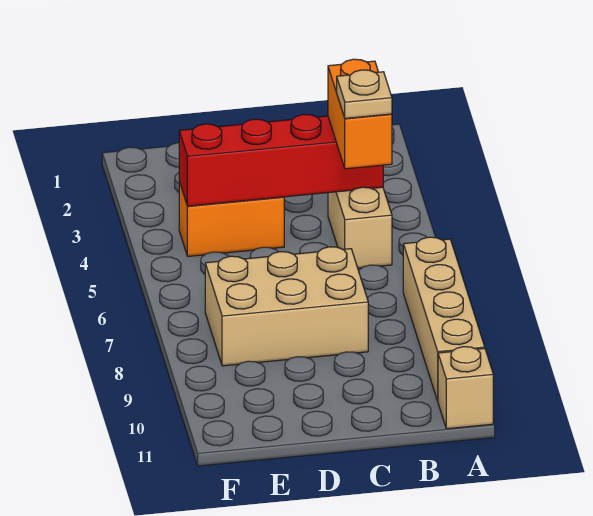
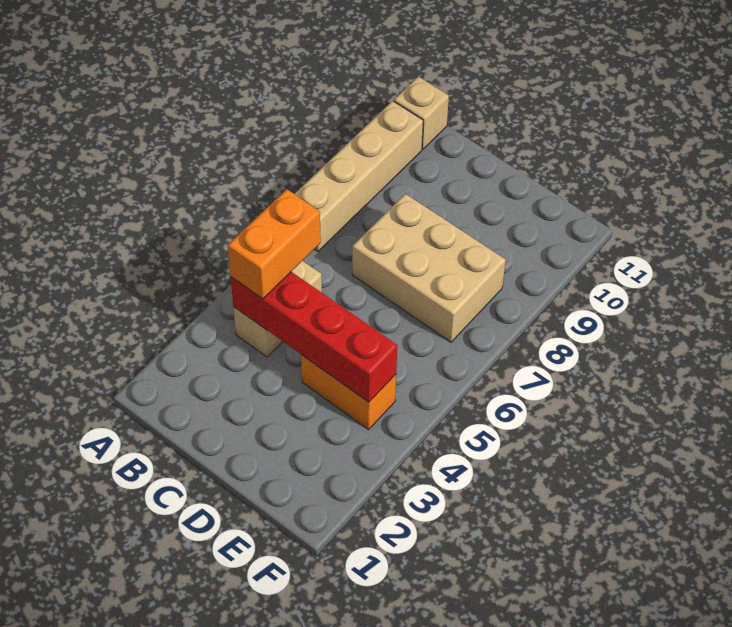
tan 1x1 plate [337,70,392,118] -> none

